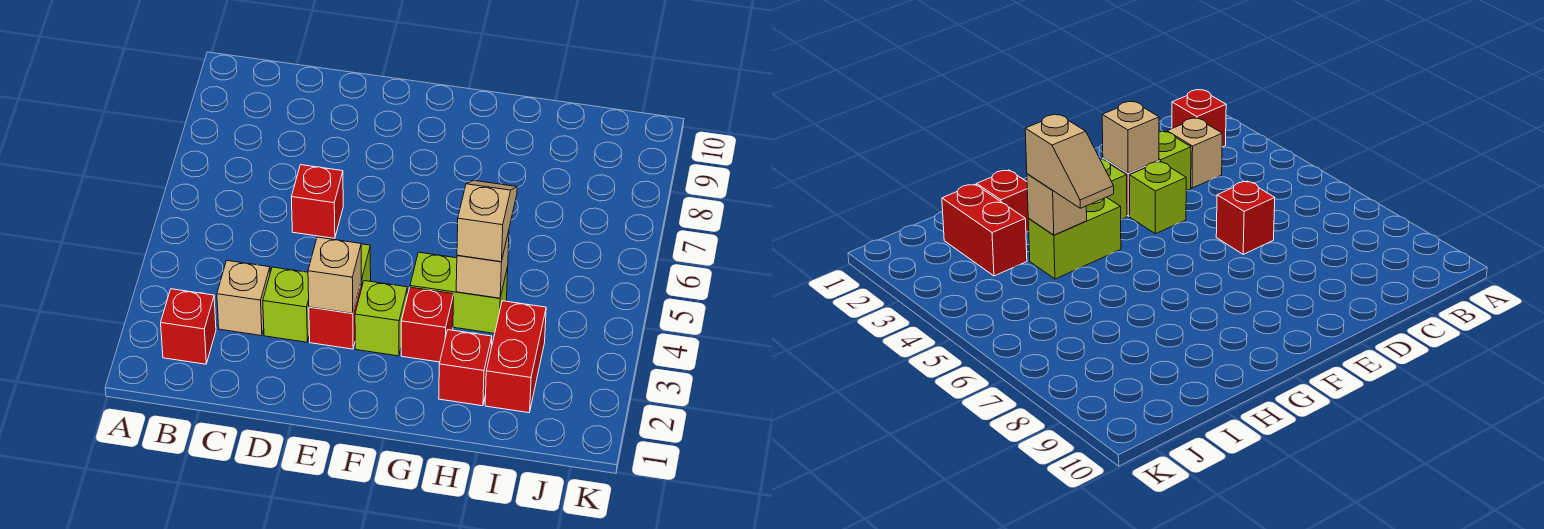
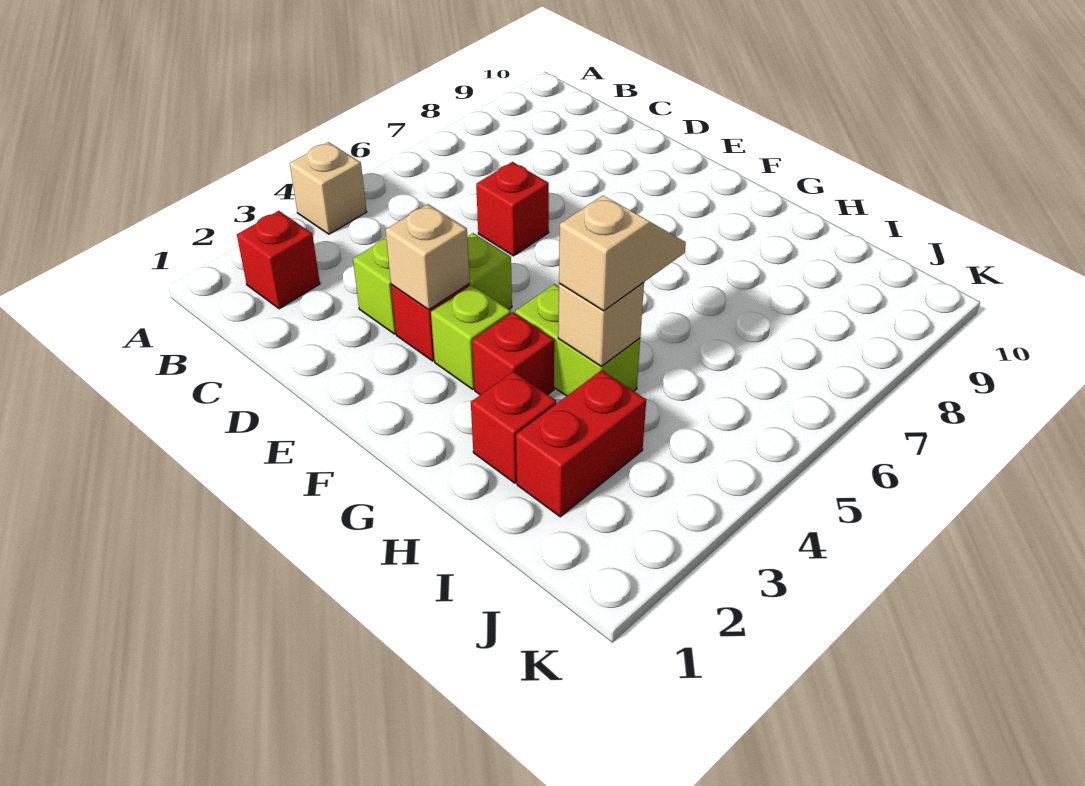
tan 1x1 brick [217,261,270,336] -> tan 1x1 brick moved to [290,142,366,234]

